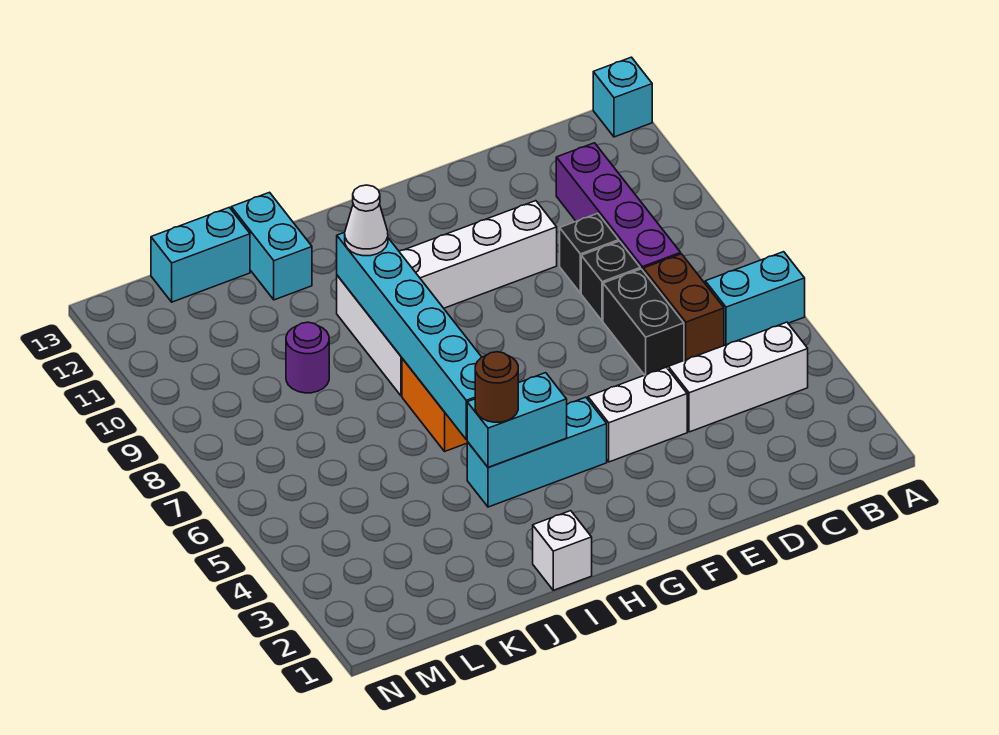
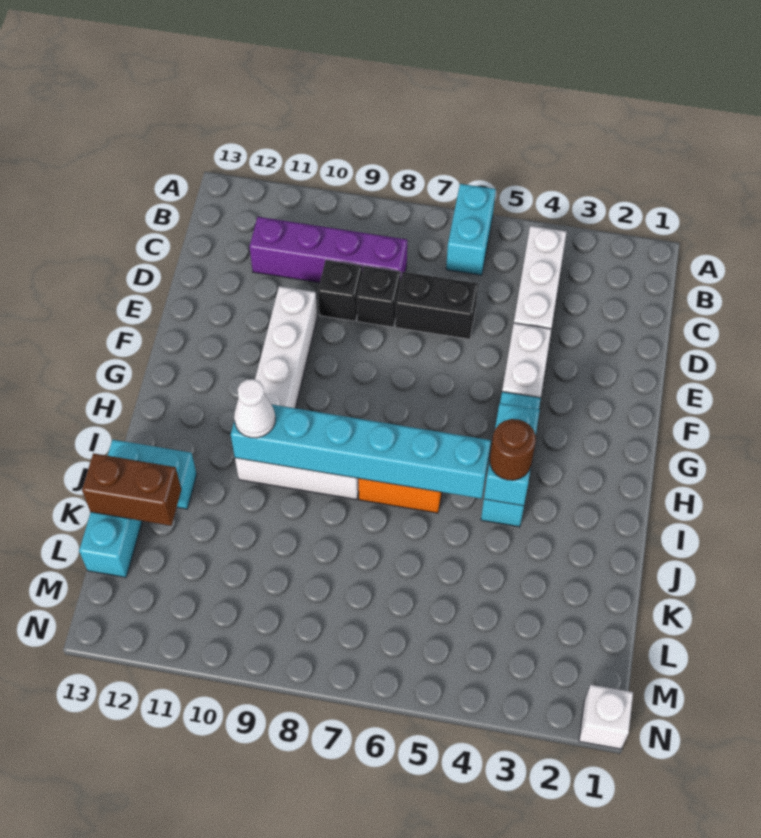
cyan 1x1 brick [593,57,652,137] -> none
brown 1x2 brick [643,254,724,360] -> brown 1x2 brick moved to [82,453,181,526]
white 1x1 brick [533,511,592,590] -> white 1x1 brick moved to [579,685,633,749]
purple 1x1 round brick [286,322,329,393] -> none

